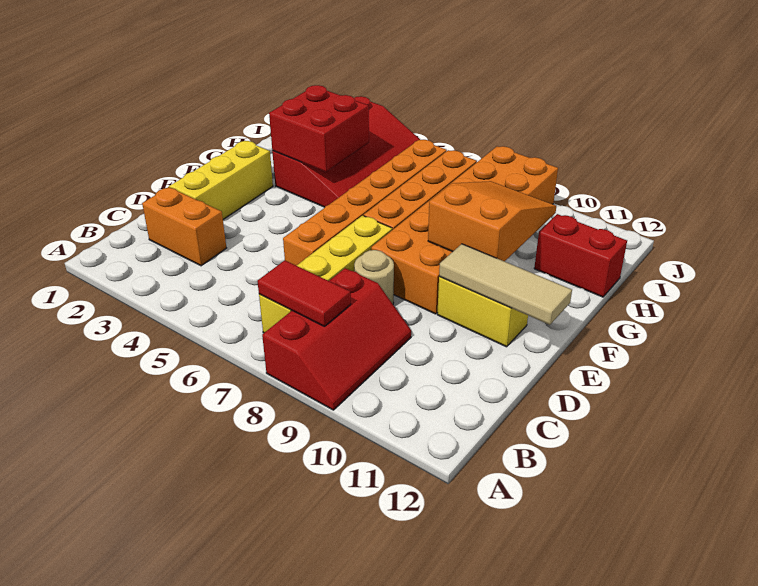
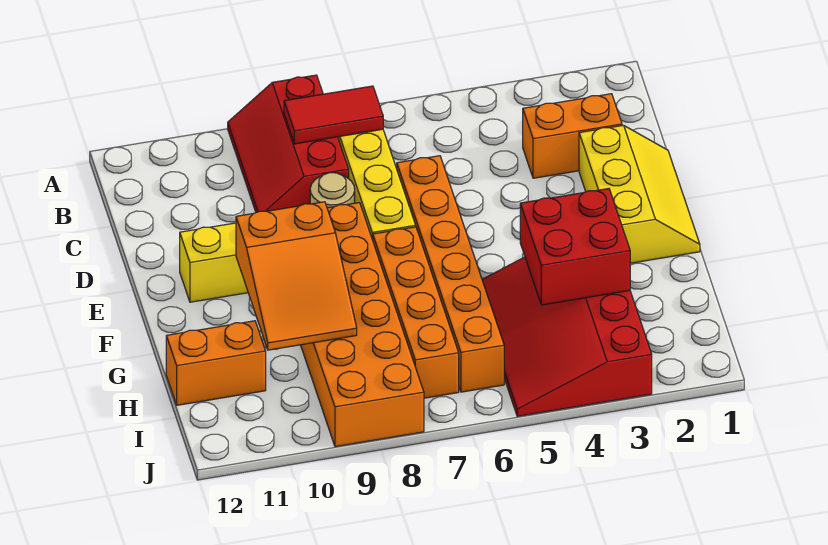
tan 1x3 tile [439,244,572,325] -> none
red 1x2 brick [534,214,627,297] -> orange 1x2 brick [166,321,266,405]

